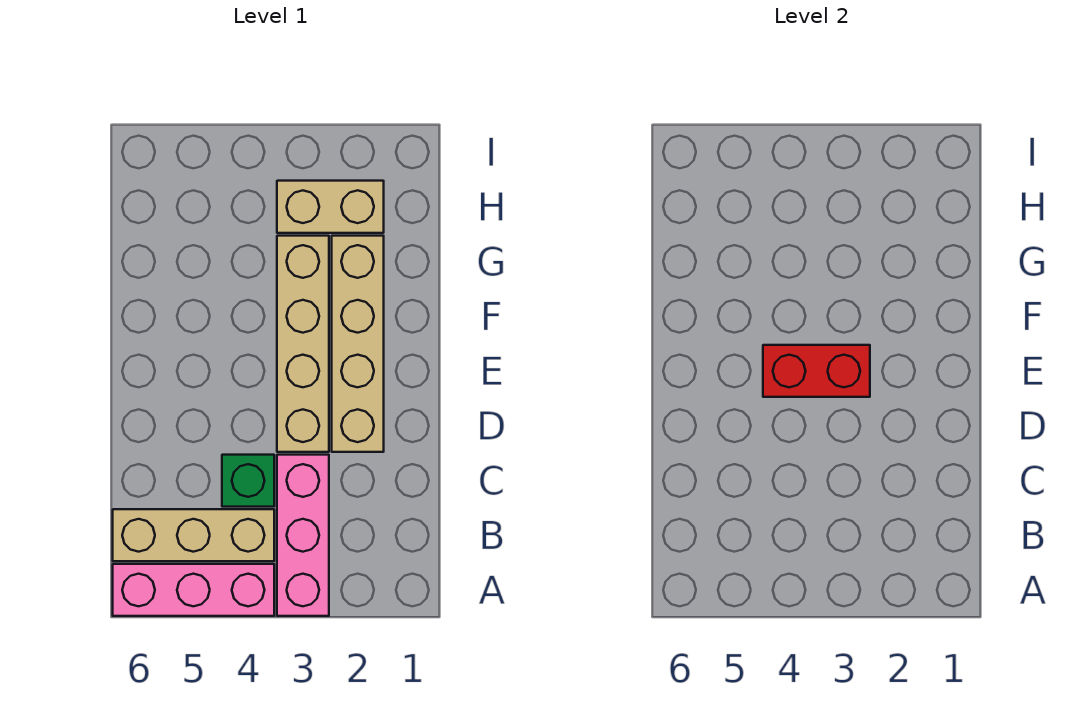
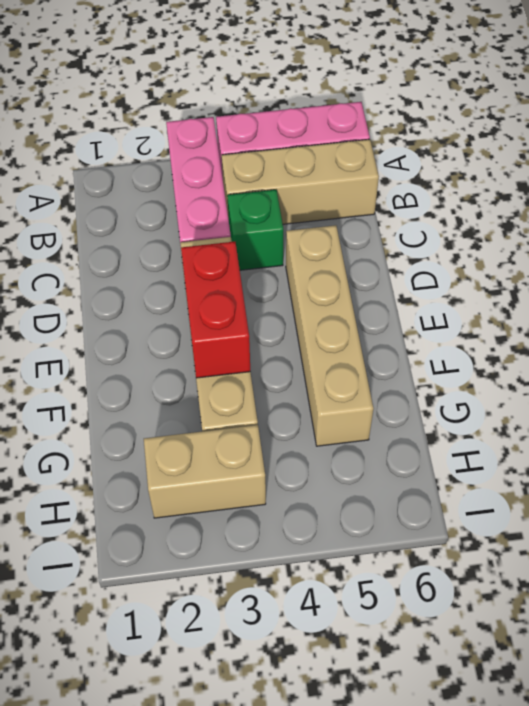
tan 1x4 brick [332,236,384,452] -> tan 1x4 brick moved to [286,225,373,446]
red 1x2 brick [763,345,870,397] -> red 1x2 brick turned to [181,242,250,378]

